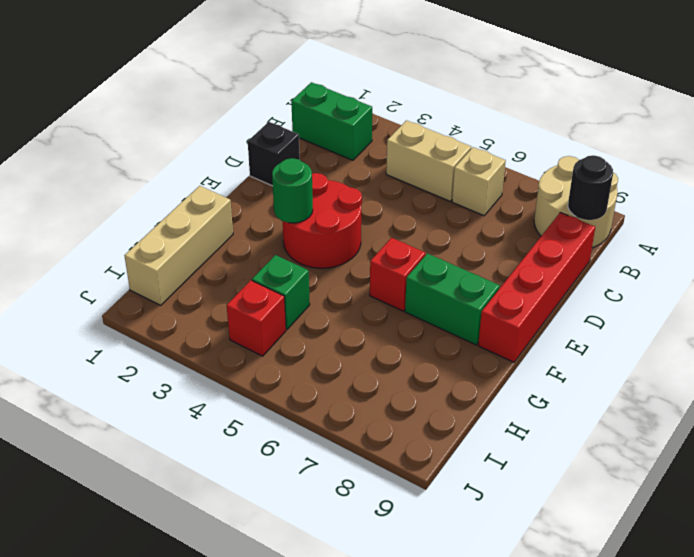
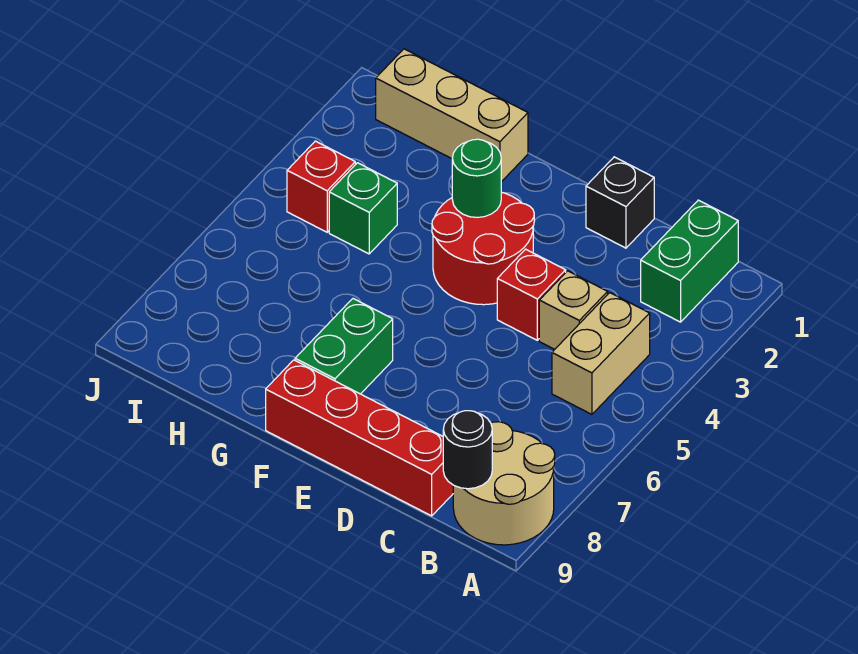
tan 1x1 brick [452,147,506,216] -> tan 1x1 brick moved to [539,271,608,349]
red 1x1 brick [370,238,425,311] -> red 1x1 brick moved to [497,249,566,340]

